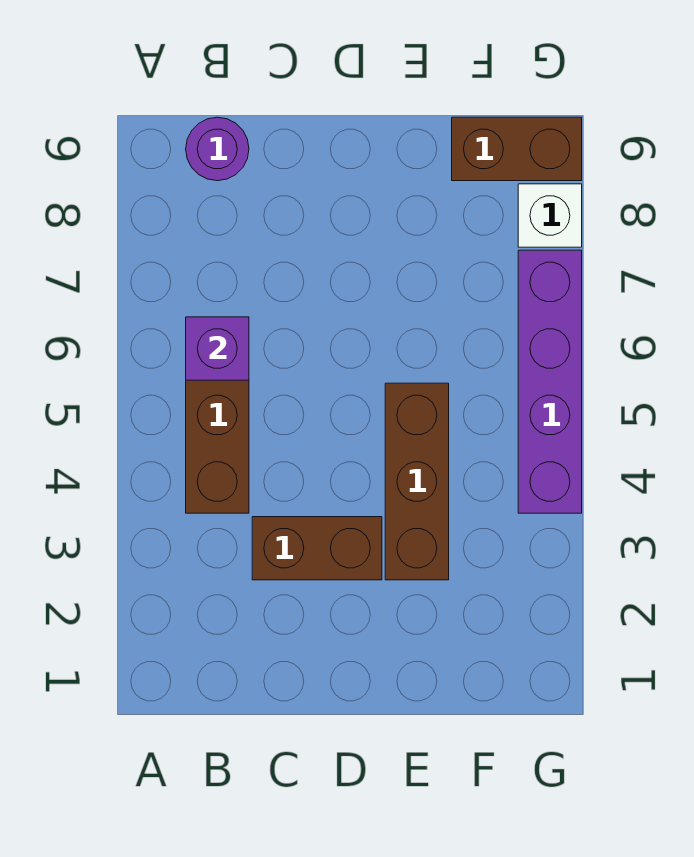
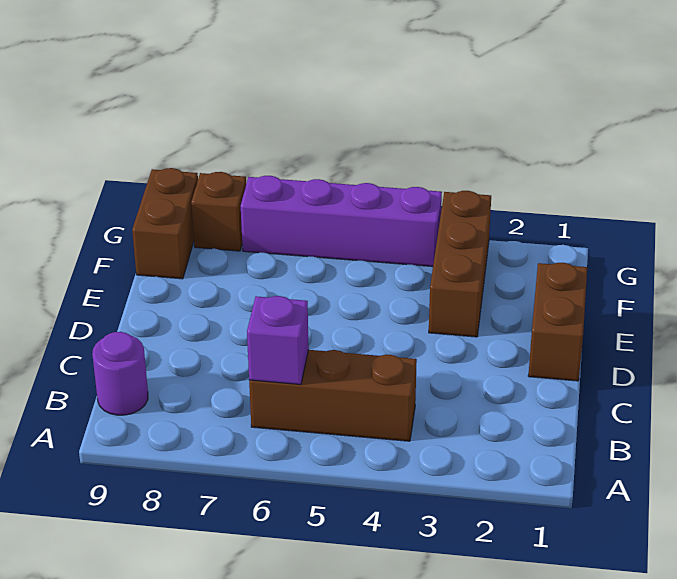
brown 1x2 brick [252,517,382,580] -> brown 1x2 brick moved to [528,263,587,381]
brown 1x3 brick [385,383,449,580] -> brown 1x3 brick turned to [429,191,491,337]
white 1x1 brick [518,184,582,247] -> brown 1x1 brick [191,172,246,251]

